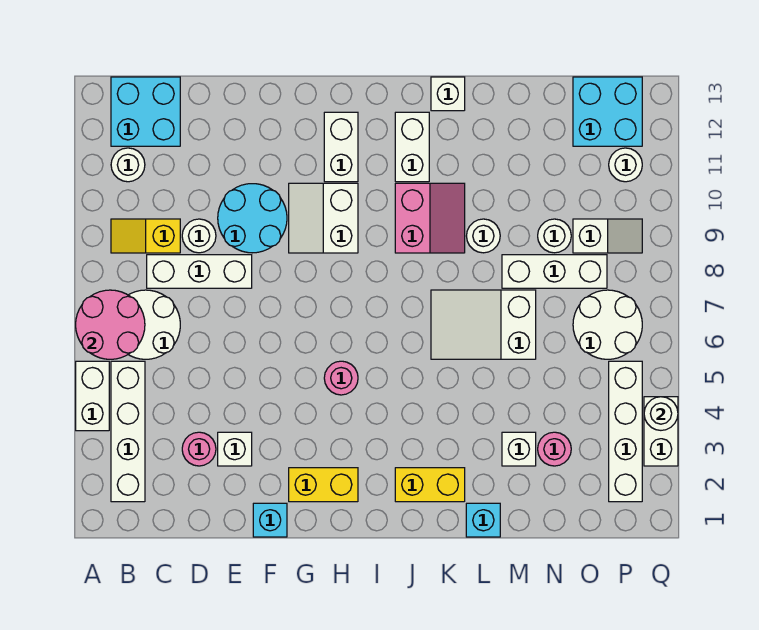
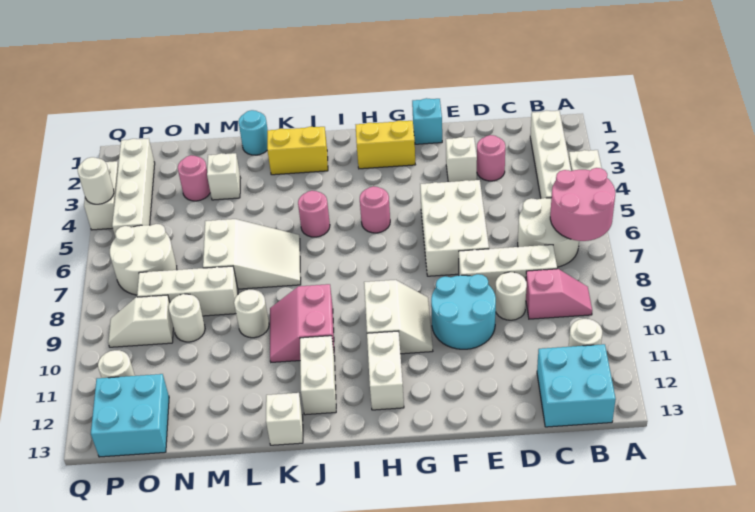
yellow 1x2 slope [111,219,180,253] -> pink 1x2 slope [526,269,592,319]
none -> white 2x3 brick [420,180,489,276]
none -> pink 1x1 round brick [298,191,330,237]
cyan 1x1 brick [466,503,500,537] -> cyan 1x1 round brick [238,110,268,155]

